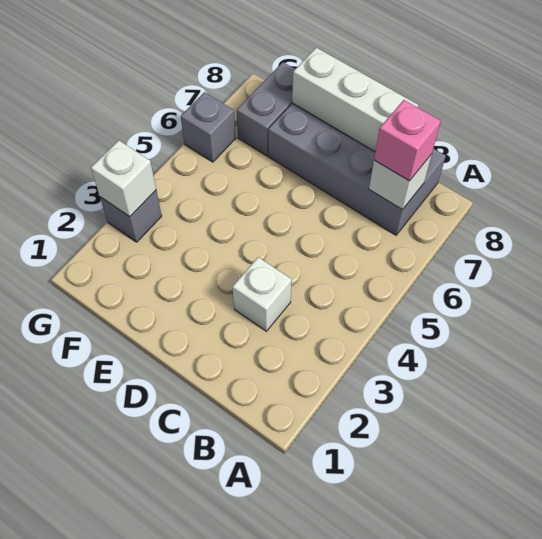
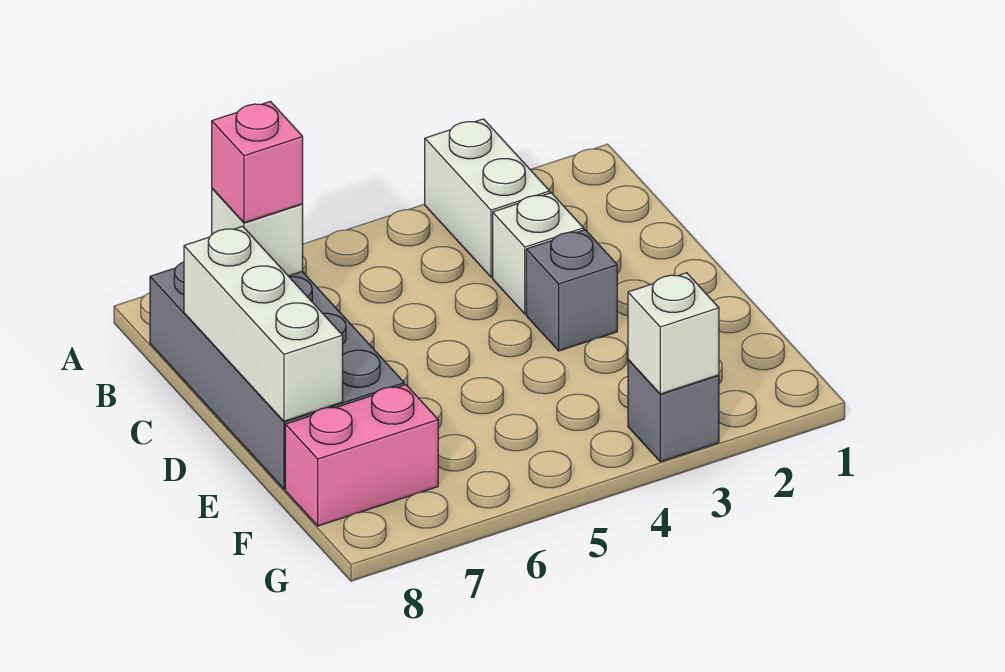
none -> white 1x2 brick [425,119,550,277]
grey 1x2 brick [237,62,295,156] -> pink 1x2 brick [285,385,438,526]
grey 1x1 brick [181,92,236,162] -> grey 1x1 brick moved to [526,230,617,351]

